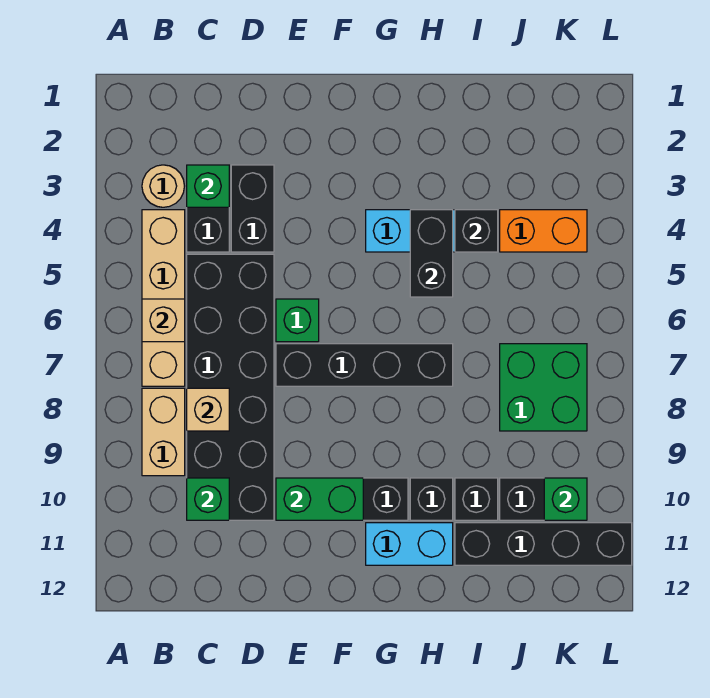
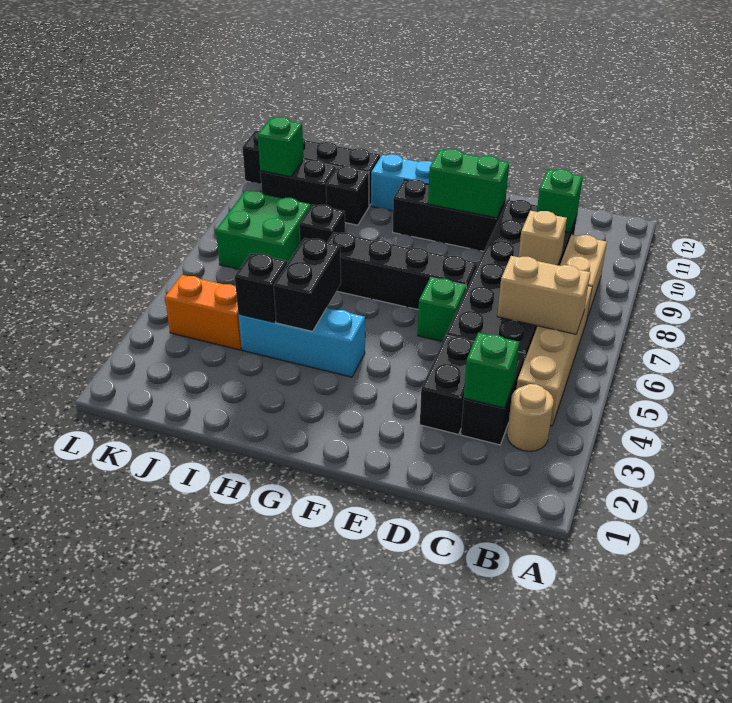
tan 1x1 brick [142,299,185,342] -> tan 1x2 brick [497,256,591,334]
black 1x1 brick [410,478,453,520] -> black 1x1 brick moved to [299,205,345,243]

